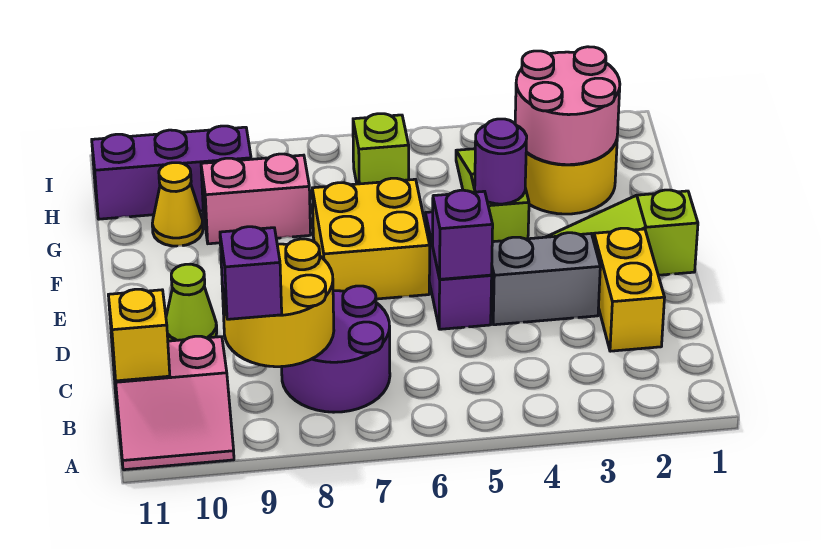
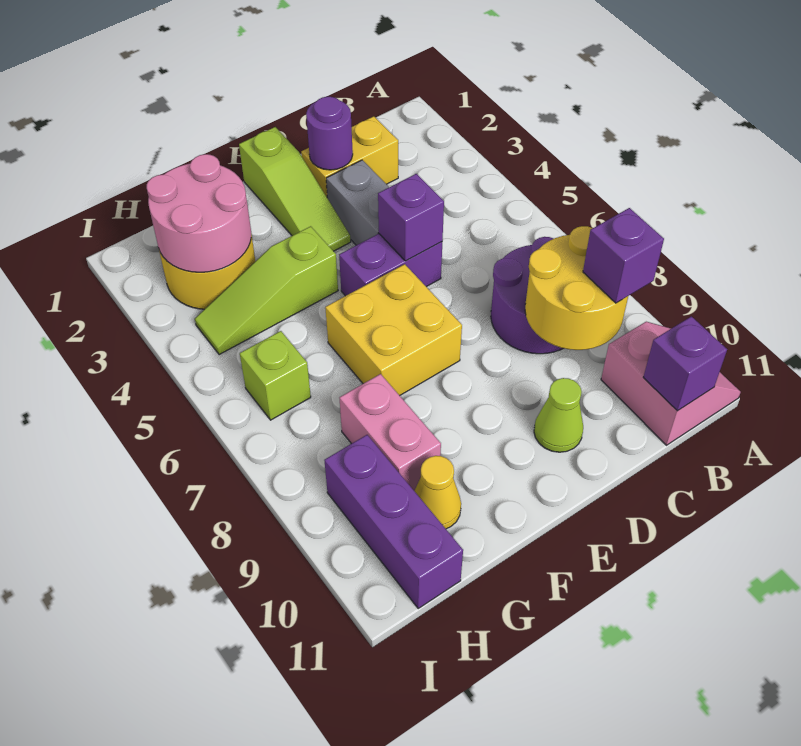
yellow 1x1 brick [108,289,170,381] -> purple 1x1 brick [643,316,727,411]
purple 1x1 round brick [475,119,527,204] -> purple 1x1 round brick moved to [306,97,353,170]

